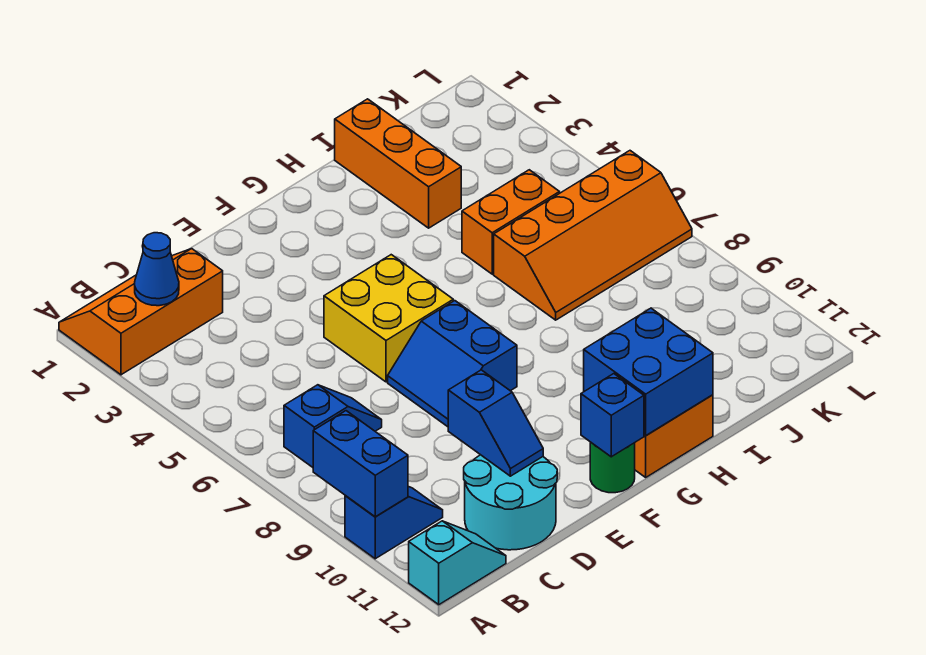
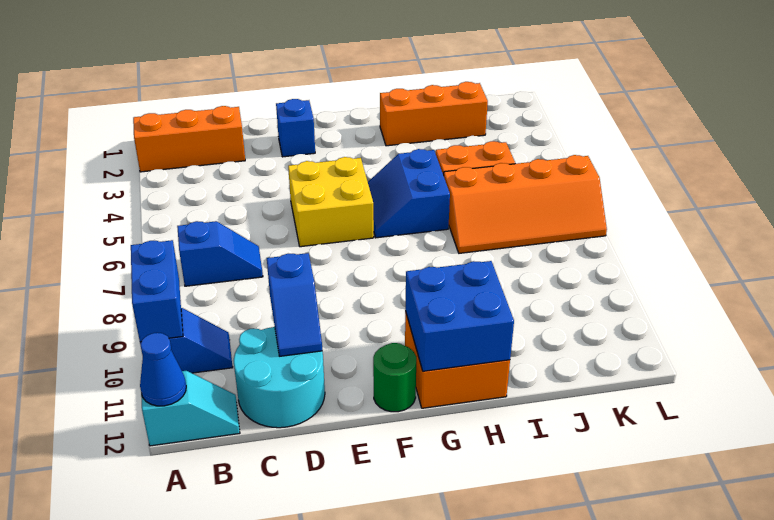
blue 1x1 cone [135,233,179,306] -> blue 1x1 cone moved to [140,333,186,406]
blue 2x2 slope [388,301,517,427] -> blue 2x2 slope moved to [368,149,450,238]
blue 1x1 brick [581,374,644,457] -> blue 1x1 brick moved to [276,99,315,157]
orange 1x3 brick [335,99,461,228] -> orange 1x3 brick turned to [380,82,488,146]

